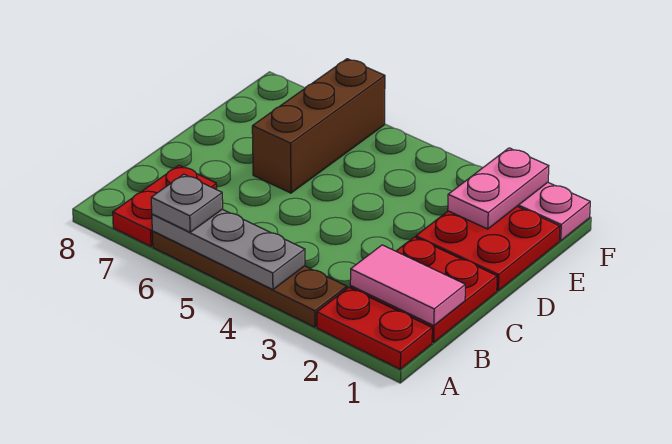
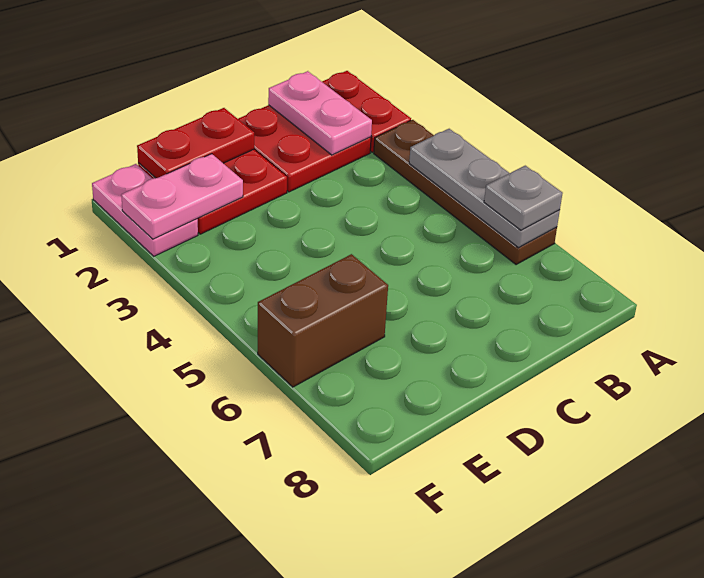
red 1x2 plate [113,165,217,246] -> red 1x2 plate moved to [137,108,254,178]
pink 1x2 tile [350,245,465,326] -> pink 1x2 plate [268,71,372,155]
brown 1x3 brick [252,59,385,193] -> brown 1x2 brick [258,254,388,387]

